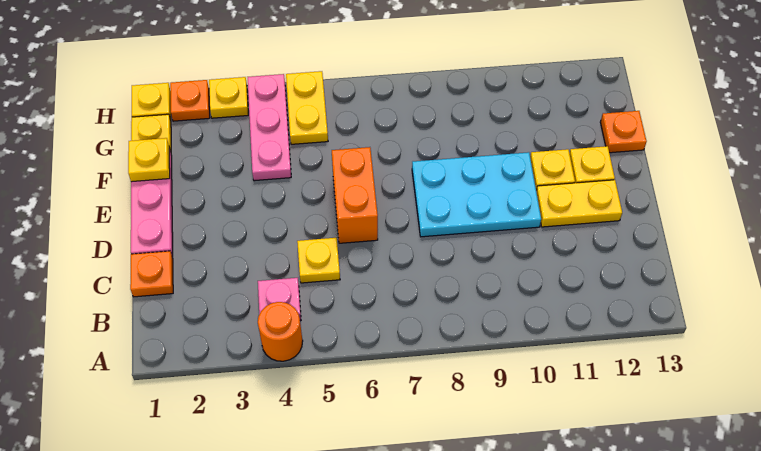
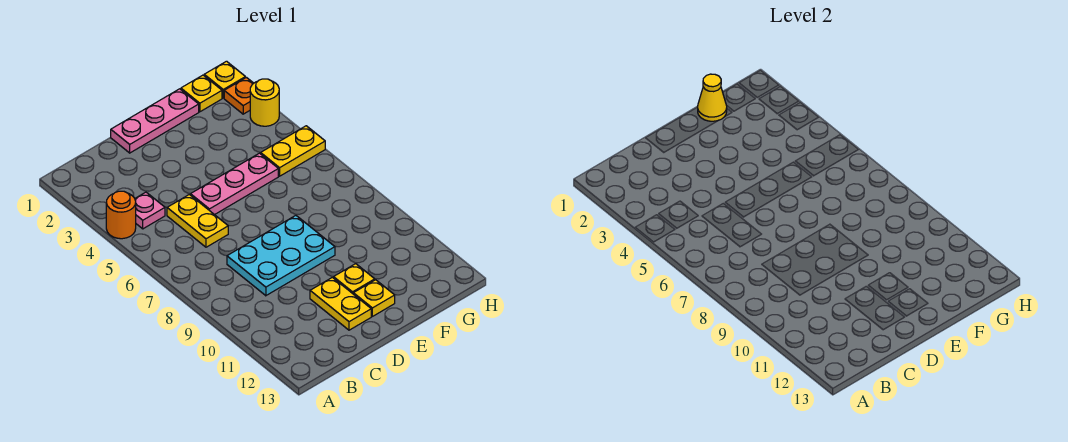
orange 1x1 plate [130,251,173,297] -> none
yellow 1x1 plate [297,238,340,283] -> yellow 1x2 plate [167,194,228,247]
orange 1x2 brick [332,147,378,243] -> none
cyan 2x3 plate [412,152,541,237] -> cyan 2x3 plate turned to [227,215,335,296]
yellow 1x1 plate [128,138,170,182] -> yellow 1x1 cone [698,74,727,121]
pink 1x3 plate [248,74,291,181] -> pink 1x3 plate moved to [191,153,278,215]
orange 1x1 plate [600,111,647,153] -> none
yellow 1x1 plate [209,77,248,118] -> yellow 1x1 round brick [250,79,279,126]

